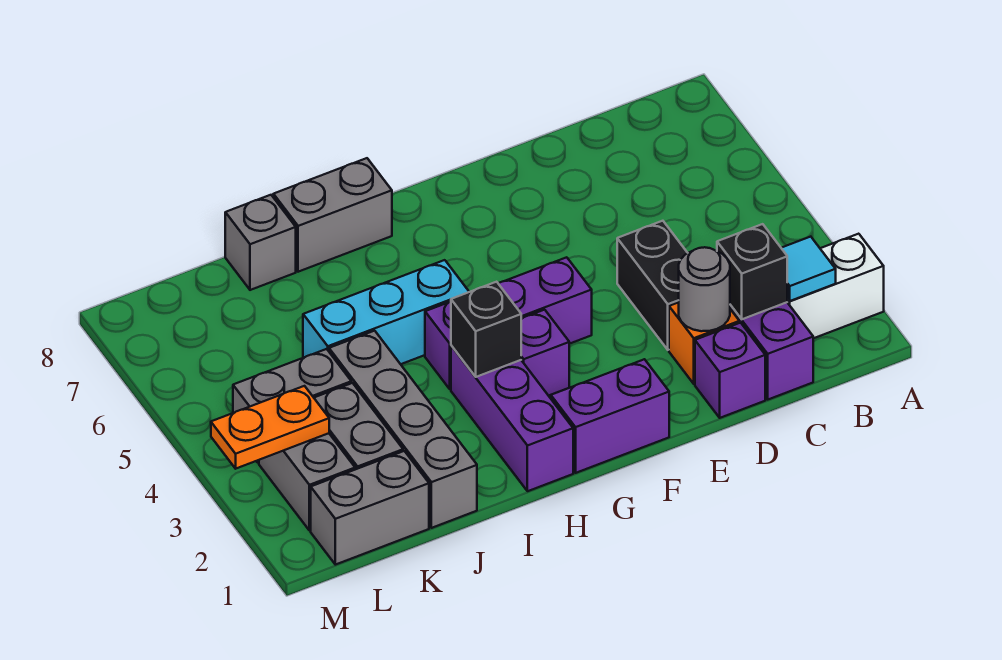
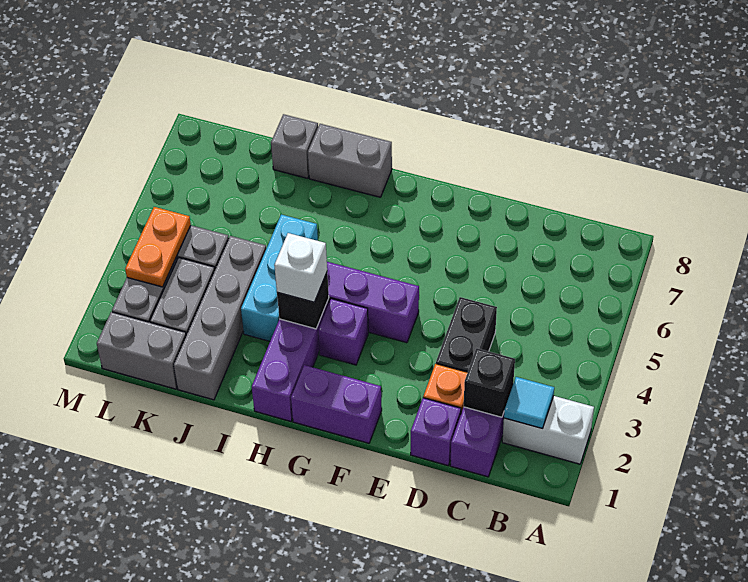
grey 1x1 round brick [679,247,730,331] -> none
none -> white 1x1 brick [274,233,327,302]
cyan 1x3 brick [303,260,469,364] -> cyan 1x3 brick turned to [241,215,318,341]
orange 1x2 plate [211,386,329,469] -> orange 1x2 plate turned to [125,207,191,287]

